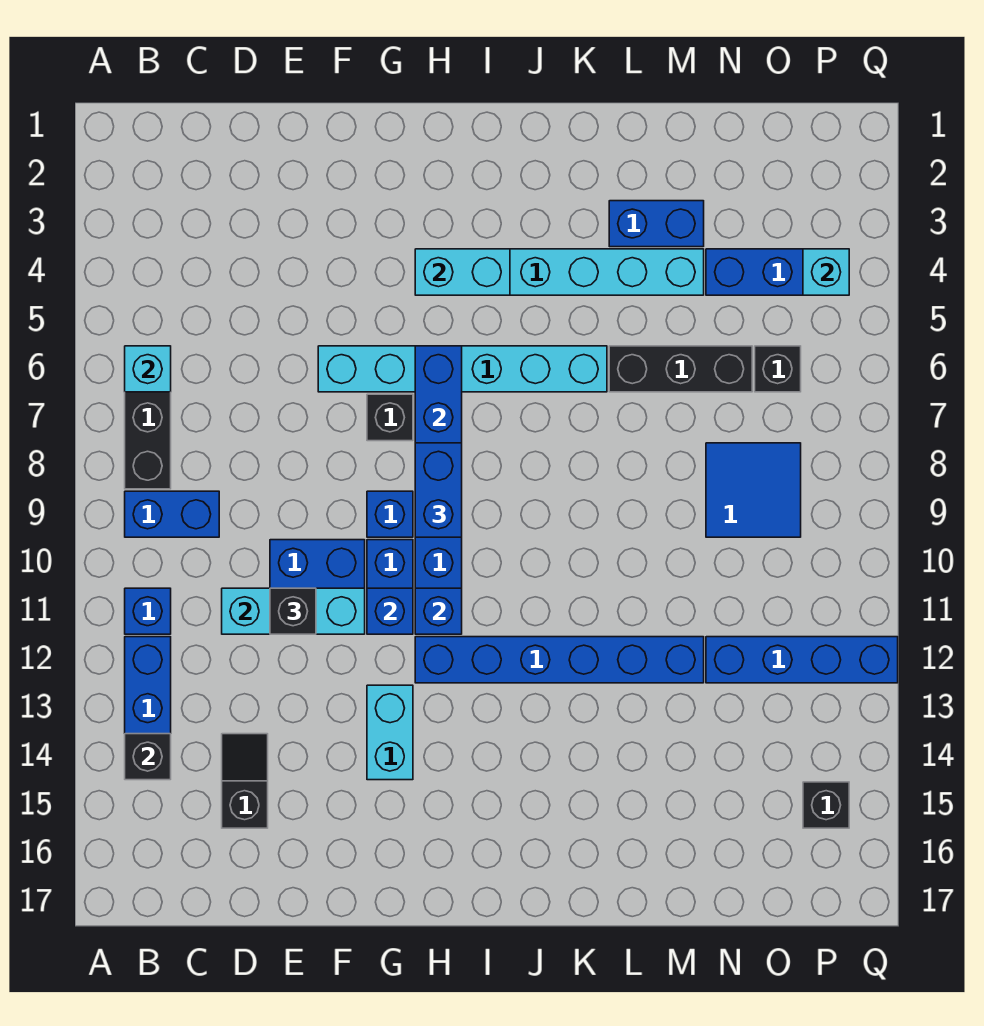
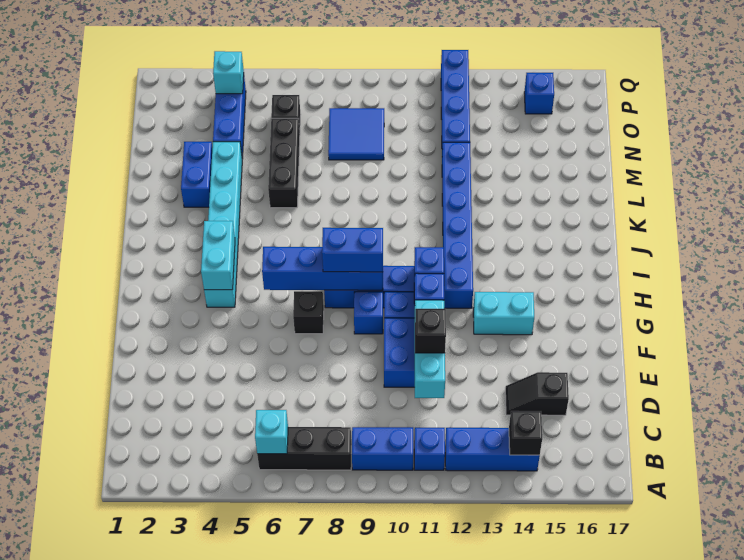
blue 1x2 brick [125,491,219,537] -> blue 1x2 brick turned to [352,427,413,470]
cyan 1x6 brick [318,346,607,392] -> none
black 1x1 brick [803,782,849,828] -> blue 1x1 brick [524,73,554,114]

